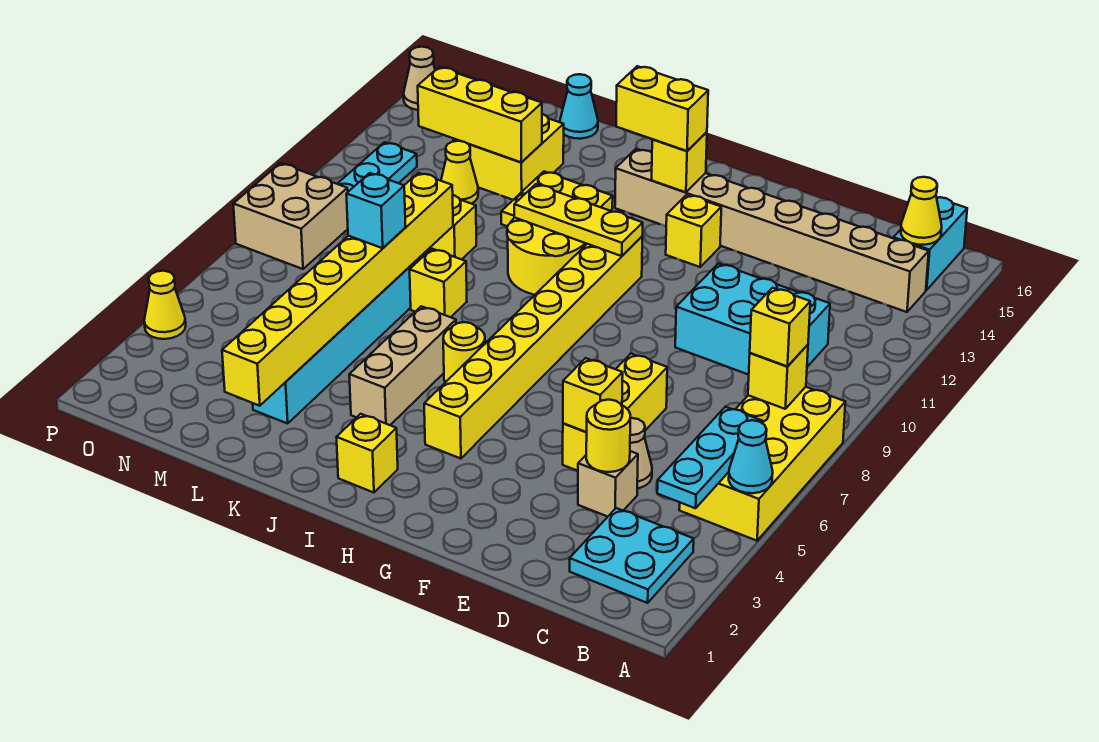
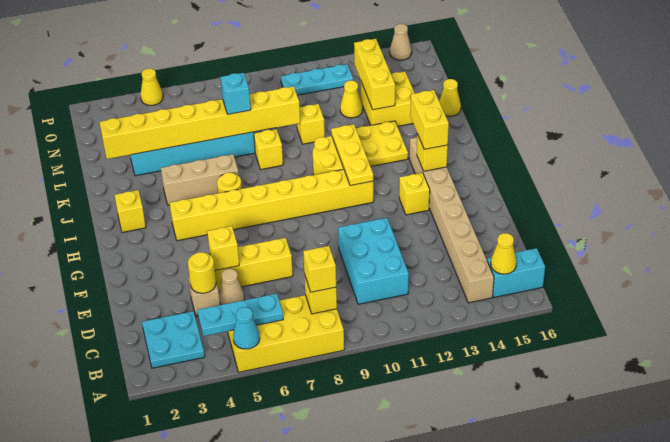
cyan 1x1 cone [560,74,598,139] -> yellow 1x1 cone [439,79,461,116]
tan 2x2 brick [233,163,348,269] -> none

